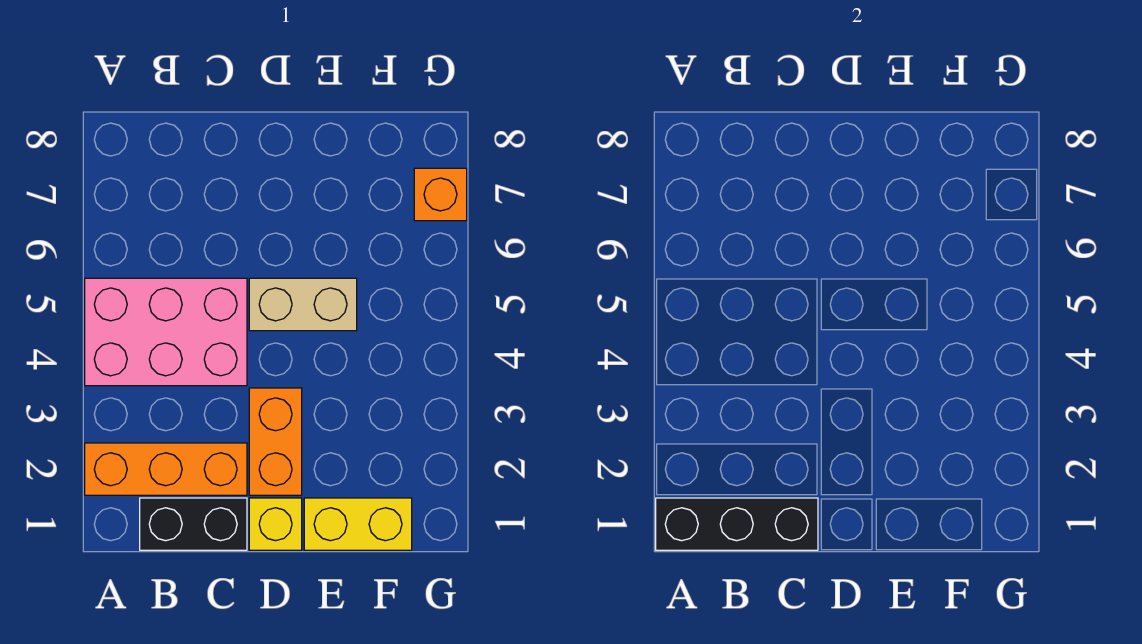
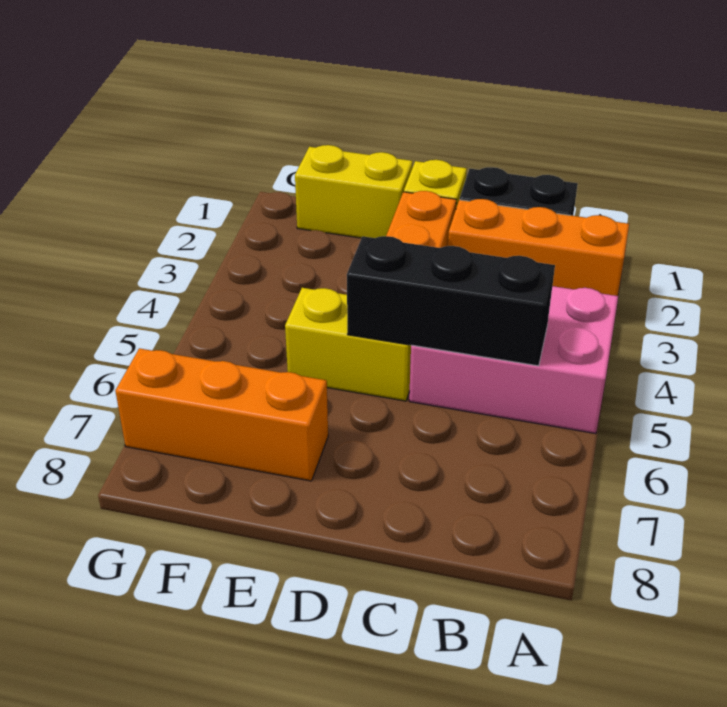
black 1x3 brick [656,498,818,550] -> black 1x3 brick moved to [347,236,555,366]
tan 1x2 brick [249,278,357,331] -> yellow 1x2 brick [285,288,411,401]
orange 1x1 brick [414,168,467,221] -> orange 1x3 brick [115,348,328,481]

